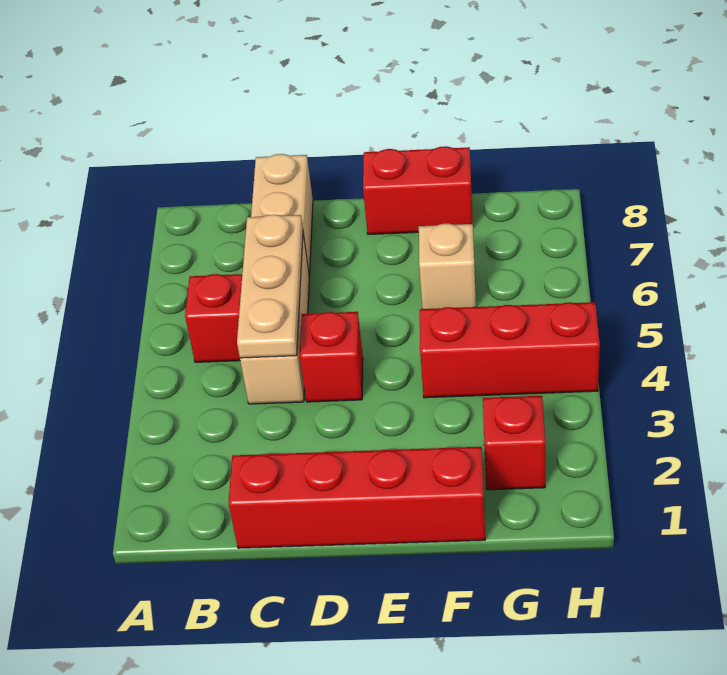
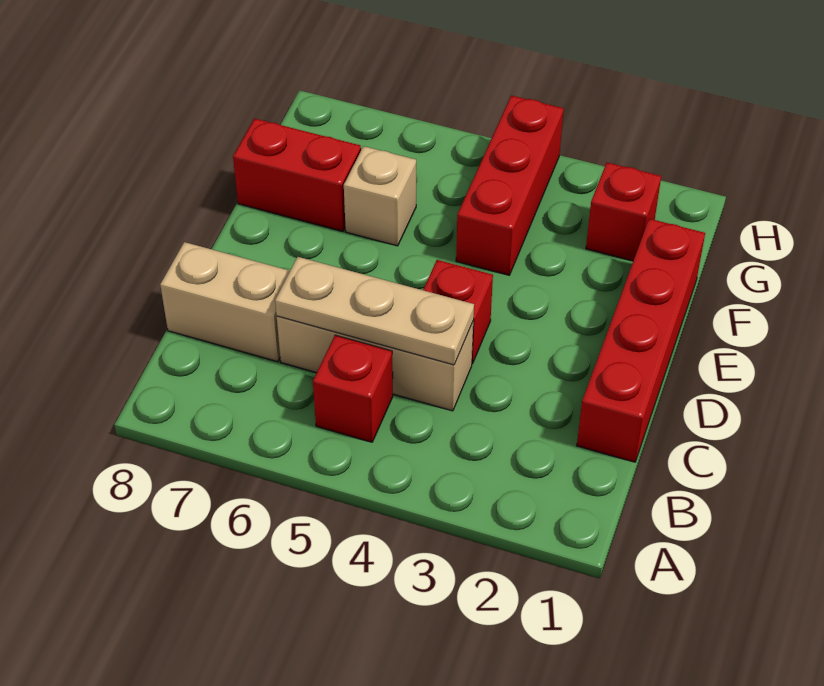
red 1x2 brick [363,146,473,234] -> red 1x2 brick turned to [233,119,361,231]

